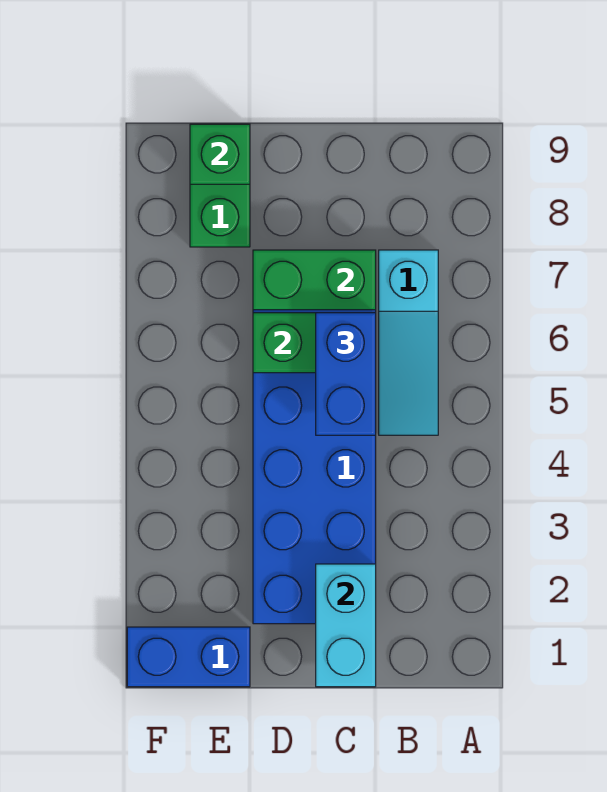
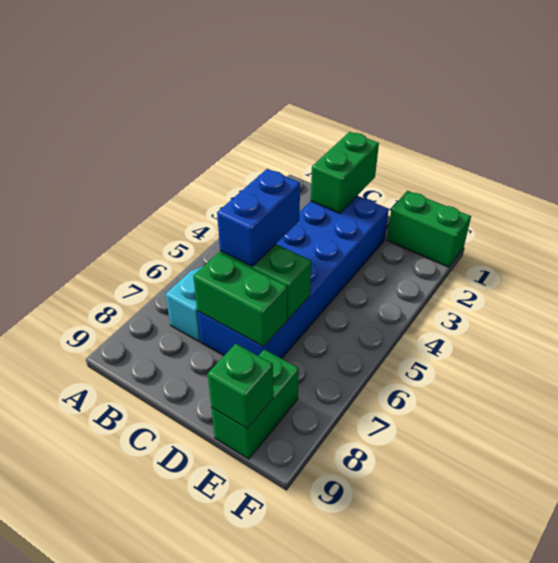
cyan 1x2 brick [316,564,376,687] -> green 1x2 brick [311,132,379,213]
blue 1x2 brick [127,627,250,687] -> green 1x2 brick [387,191,471,267]

